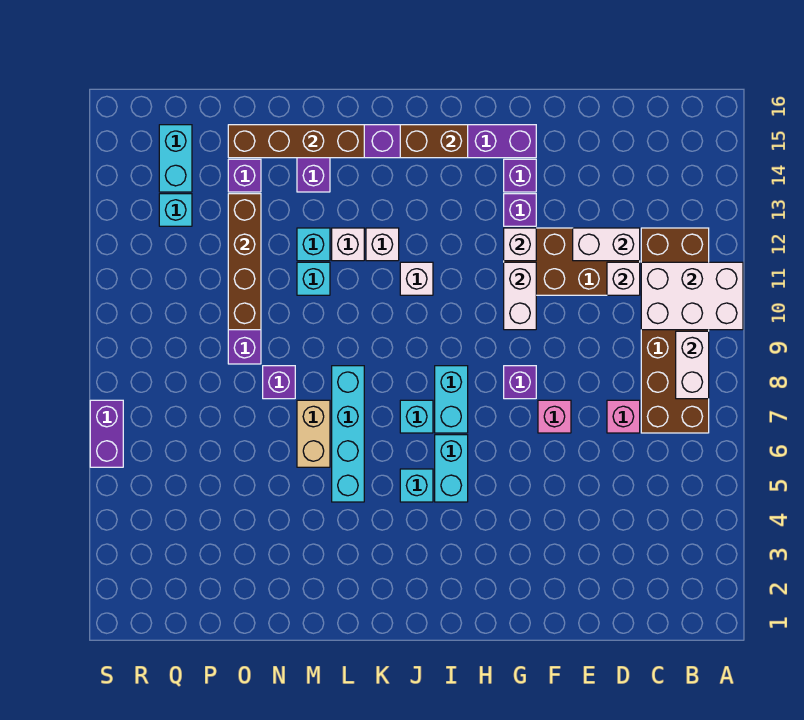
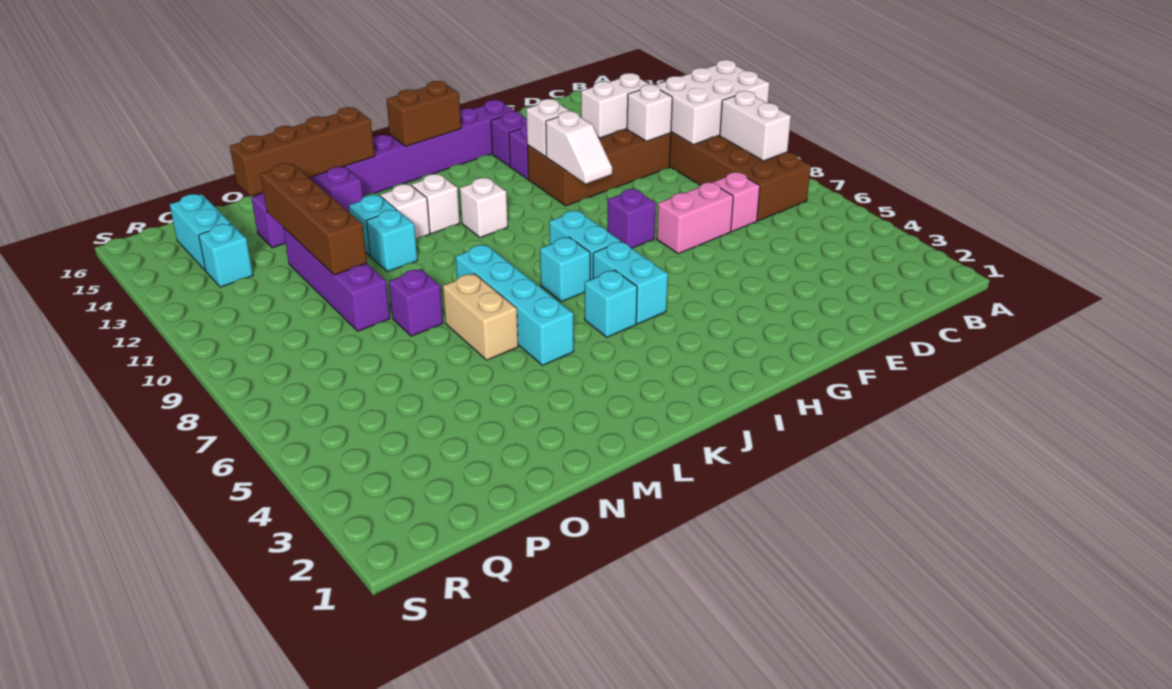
pink 1x1 brick [538,400,571,433] -> pink 1x2 brick [657,182,733,254]
white 1x2 brick [504,262,536,330] -> white 1x2 slope [546,111,612,184]
purple 1x2 brick [90,400,123,467] -> none

